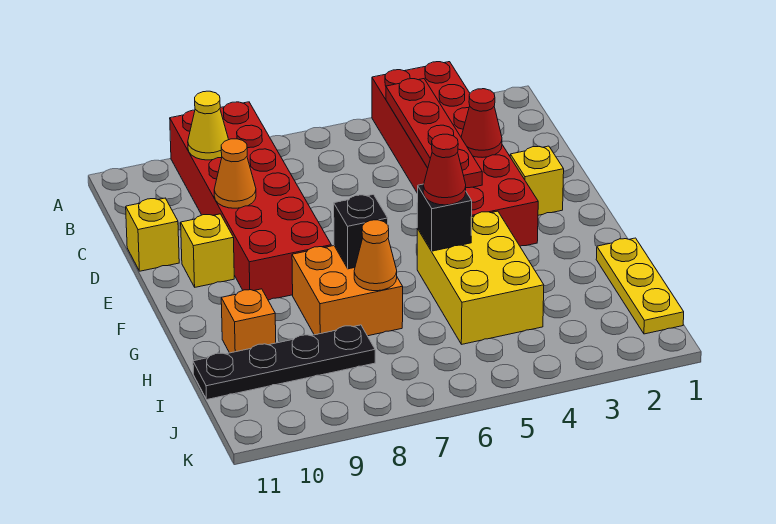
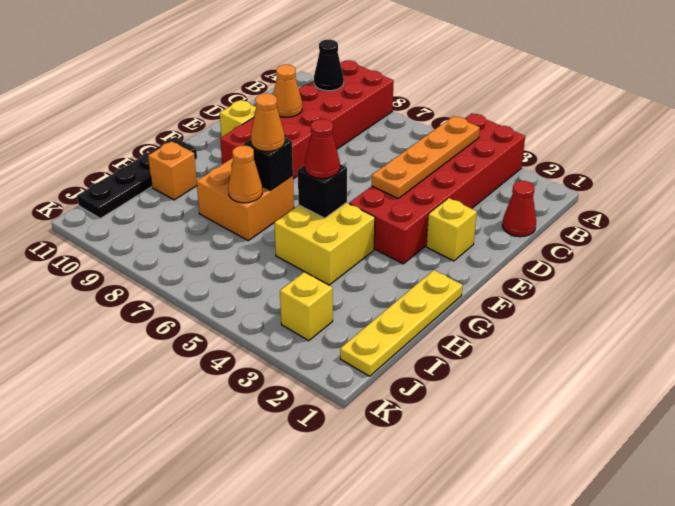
red 1x4 plate [386,79,482,188] -> orange 1x4 plate [372,116,480,198]
yellow 1x1 cone [188,91,229,160] -> black 1x1 cone [314,40,344,91]
red 1x1 cone [461,89,502,157] -> red 1x1 cone moved to [502,181,536,237]
yellow 1x1 brick [126,198,179,271] -> yellow 1x1 brick moved to [280,272,333,341]
yellow 2x3 brick [417,211,544,344] -> yellow 2x2 brick [274,203,375,285]
none -> orange 1x1 cone [251,93,285,151]
yellow 1x3 plate [596,238,684,334] -> yellow 1x4 plate [340,270,463,376]
black 1x4 plate [193,325,375,399] -> black 1x4 plate turned to [77,137,197,218]

